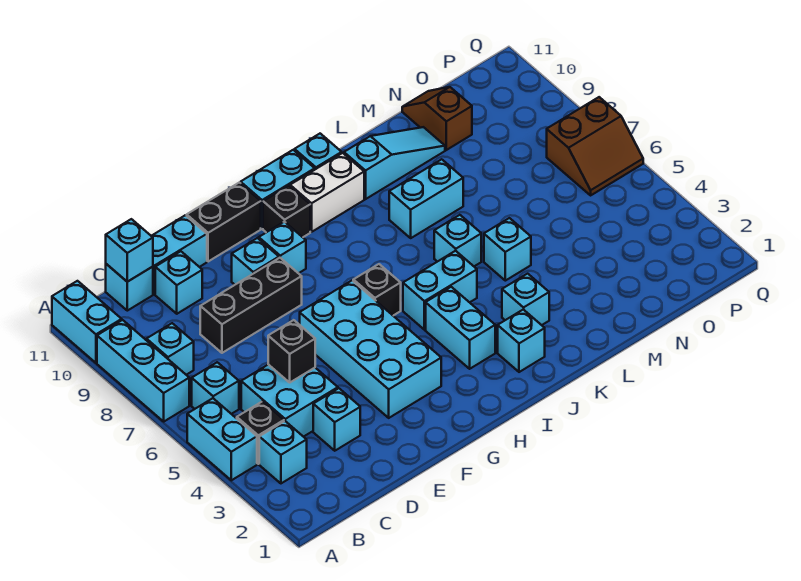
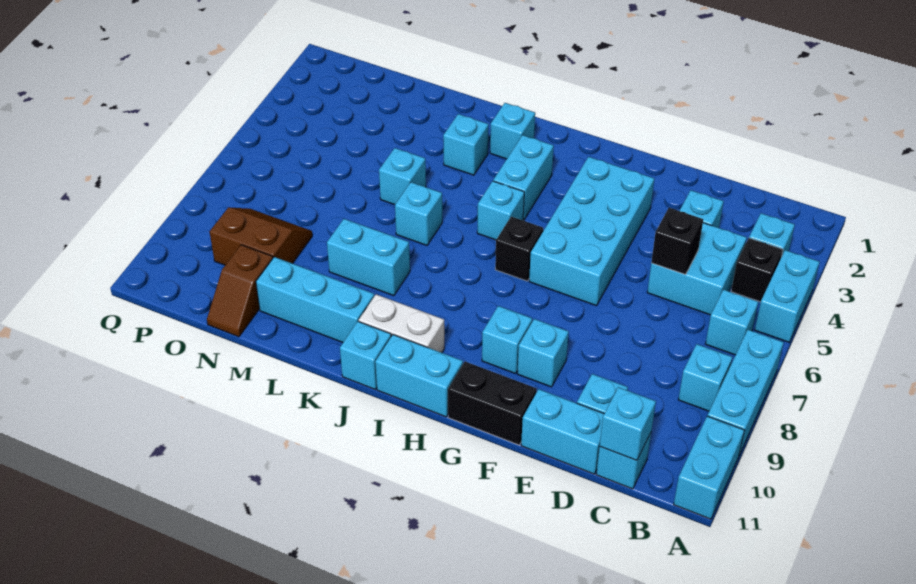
black 1x3 brick [200,258,302,353] -> none
black 1x1 brick [263,186,310,237] -> none
cyan 1x2 brick [403,251,477,330] -> cyan 1x1 brick [477,181,524,240]
cyan 1x3 slope [344,127,445,199] -> cyan 1x3 brick [256,257,374,342]
brown 2x2 slope [547,97,643,195] -> brown 2x2 slope moved to [210,208,312,265]

